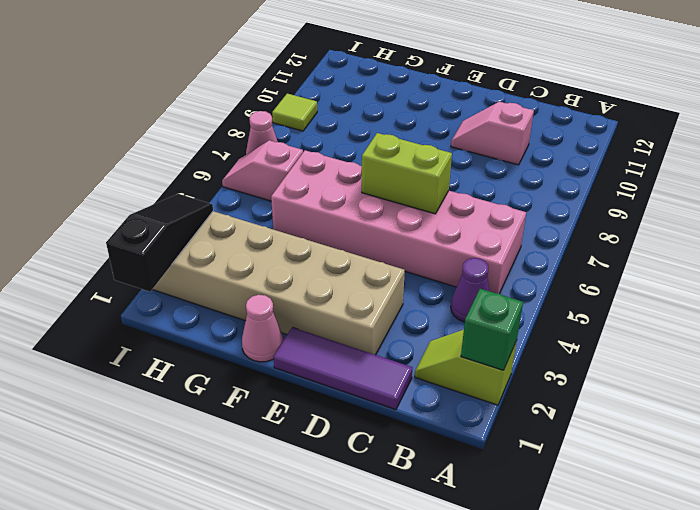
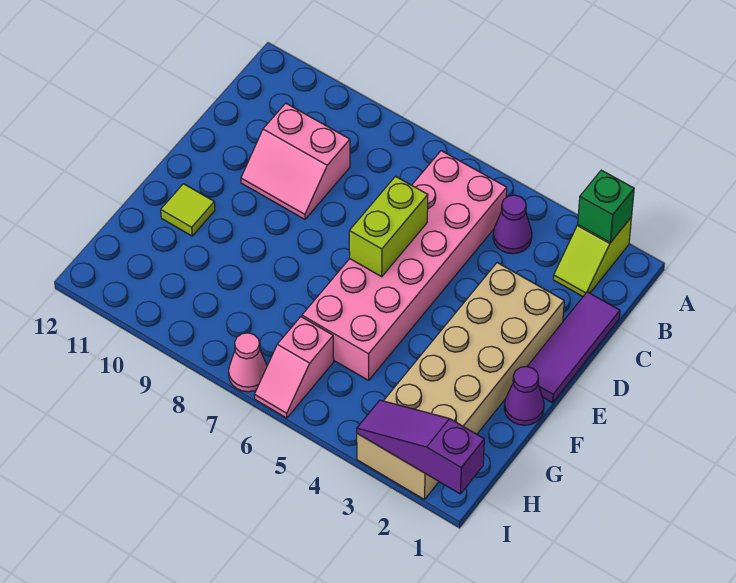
pink 1x2 slope [451,102,534,165] -> pink 2x2 slope [241,103,350,219]
pink 1x1 cone [242,295,283,362] -> purple 1x1 cone [504,366,544,425]
black 1x3 slope [106,194,213,292] -> purple 1x3 slope [357,400,484,494]
lime 1x1 tile [272,94,317,131] -> lime 1x1 tile moved to [161,184,215,236]

